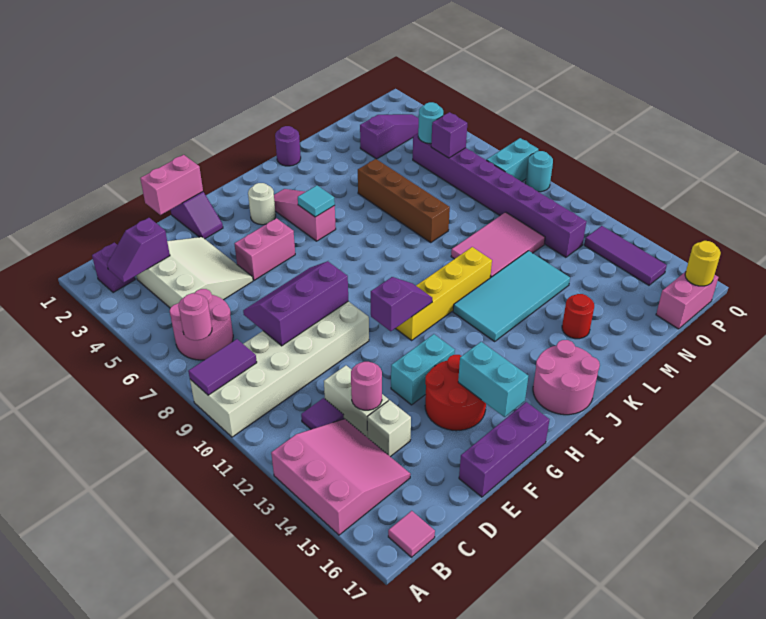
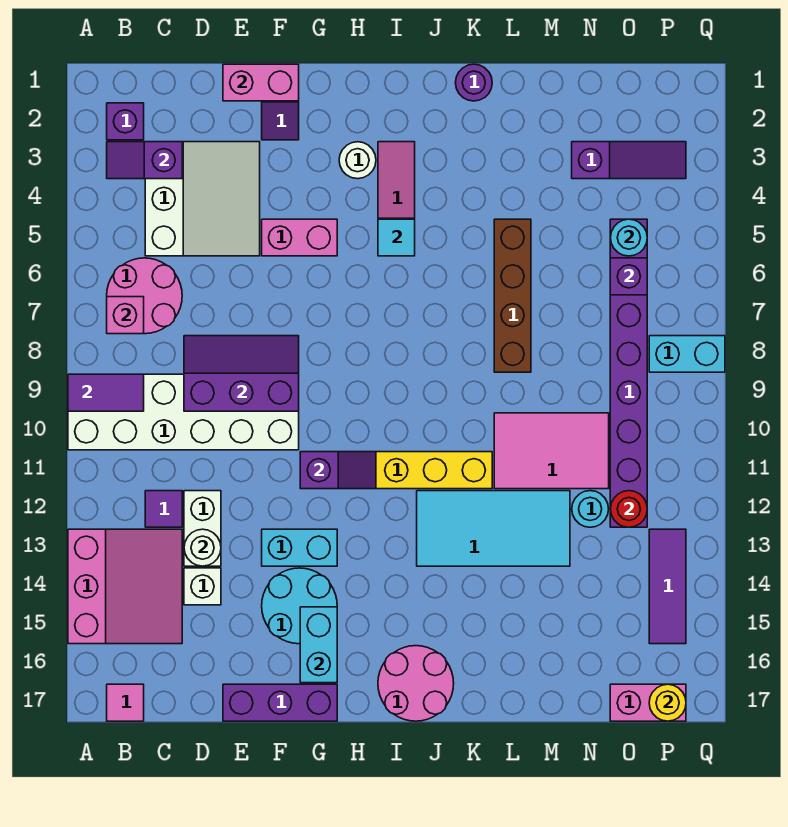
pink 1x1 round brick [178,293,212,340] -> pink 1x1 brick [107,297,144,334]
pink 1x1 round brick [351,362,382,410] -> white 1x1 round brick [184,529,221,566]
red 2x2 round brick [425,355,486,431] -> cyan 2x2 round brick [262,568,337,644]
red 1x1 round brick [562,294,594,339] -> red 1x1 round brick moved to [611,491,647,527]
cyan 1x1 round brick [526,151,553,192] -> cyan 1x1 round brick moved to [572,491,609,527]

